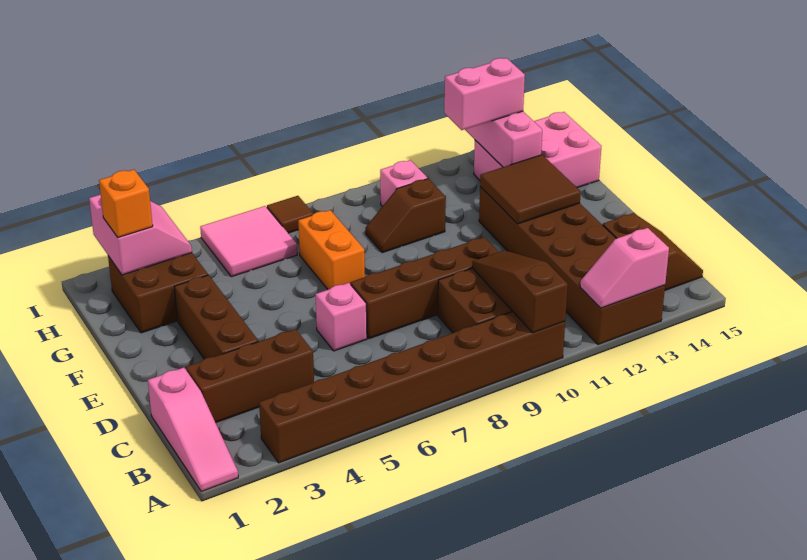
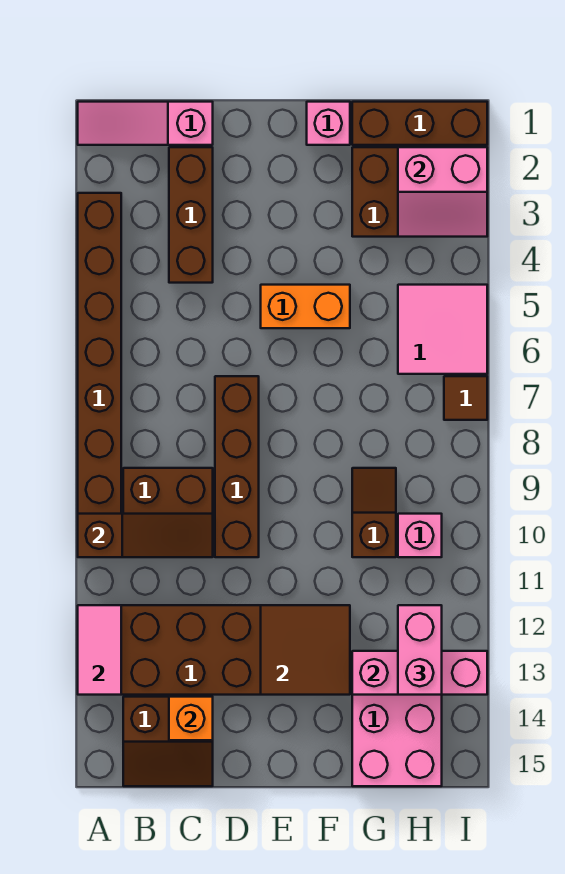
pink 1x2 slope [580,228,669,308] -> pink 1x2 tile [78,605,121,695]
brown 1x3 brick [174,275,258,359] -> brown 1x3 brick moved to [352,102,487,145]
pink 1x1 brick [315,283,367,351] -> pink 1x1 brick moved to [307,102,350,145]
orange 1x2 brick [298,210,365,289] -> orange 1x2 brick moved to [261,285,350,328]
orange 1x1 brick [99,170,153,238] -> orange 1x1 brick moved to [169,697,213,740]

